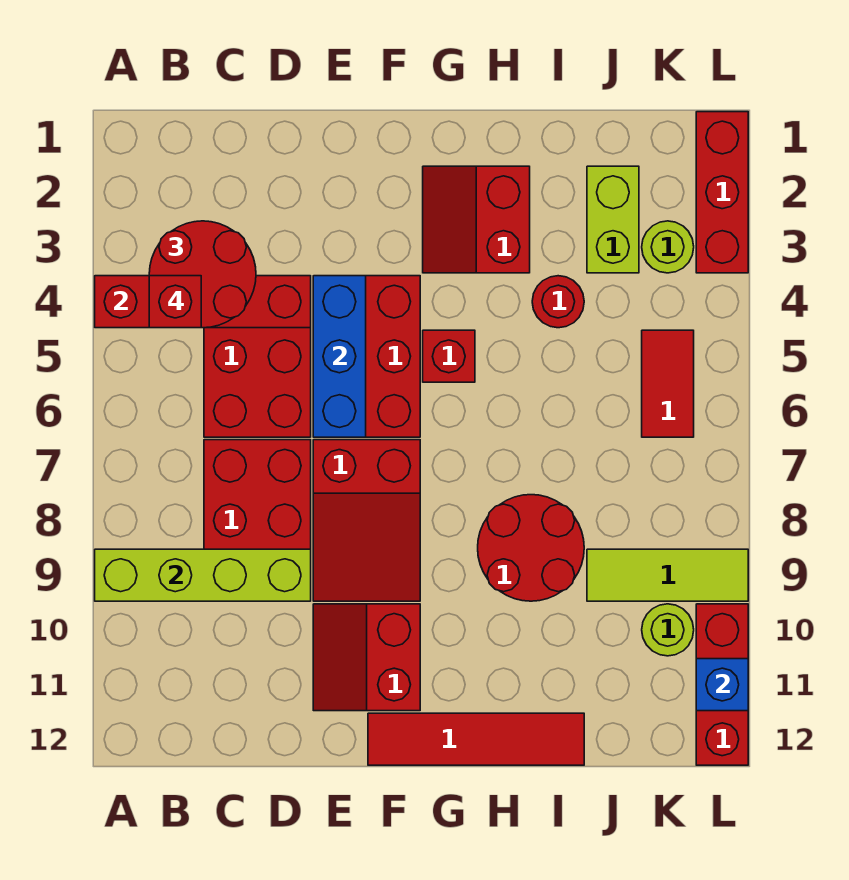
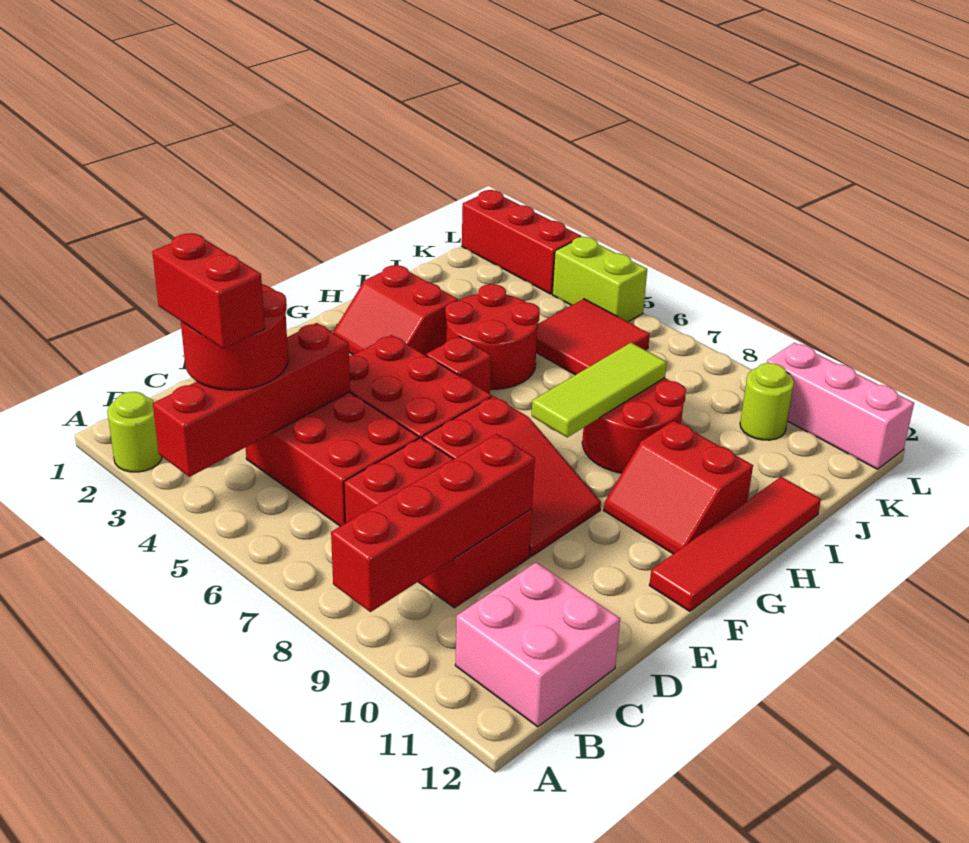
lime 1x4 brick [95,549,311,601] -> red 1x4 brick [331,434,535,612]
red 1x1 brick [149,276,201,328] -> red 1x2 brick [152,233,265,349]
none -> pink 2x2 brick [455,562,620,727]
blue 1x3 brick [313,276,366,437] -> none
red 2x2 slope [313,604,420,711] -> red 2x2 slope moved to [604,421,753,554]
red 1x1 round brick [532,276,584,328] -> red 2x2 round brick [445,284,540,389]
lime 1x2 brick [587,166,639,273] -> lime 1x2 brick moved to [552,237,647,322]
lime 1x3 tile [587,549,748,601] -> lime 1x3 tile moved to [532,343,667,437]
lime 1x1 round brick [642,221,694,273] -> lime 1x1 round brick moved to [107,392,162,472]
red 1x2 tile [642,330,694,437] -> red 2x2 tile [536,299,650,375]
red 1x3 brick [696,604,748,765] -> pink 1x3 brick [767,343,914,469]
blue 1x1 brick [696,659,748,711] -> none

